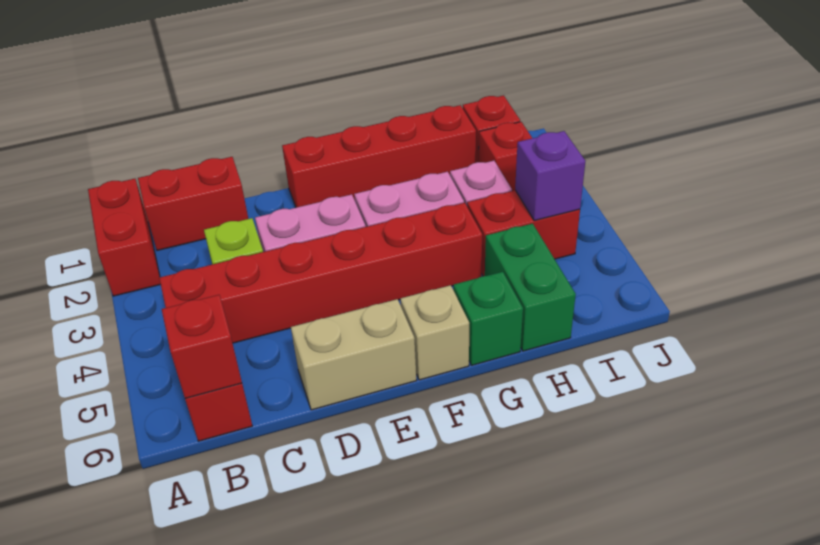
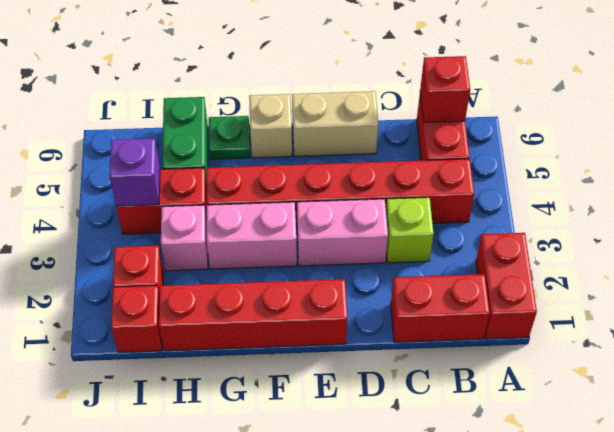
green 1x1 brick [453,272,523,365] -> green 1x1 plate [209,116,250,159]

